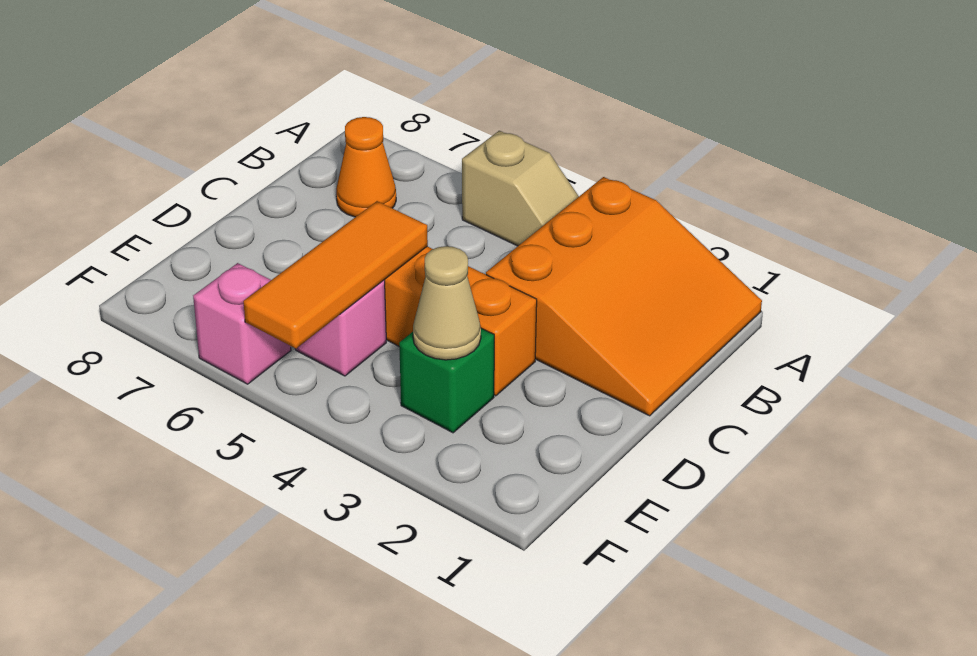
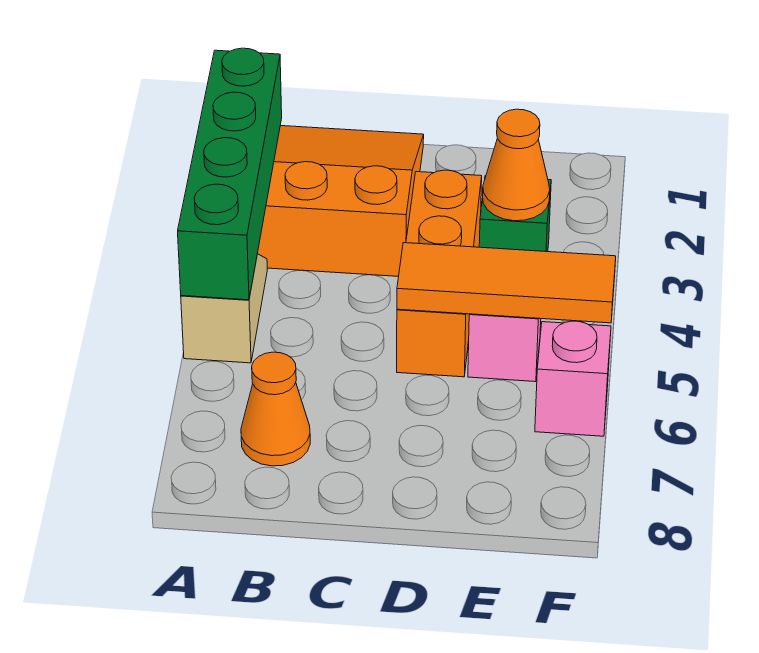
none -> green 1x4 brick [178,48,282,300]
tan 1x1 cone [413,246,481,360] -> orange 1x1 cone [483,109,550,221]

